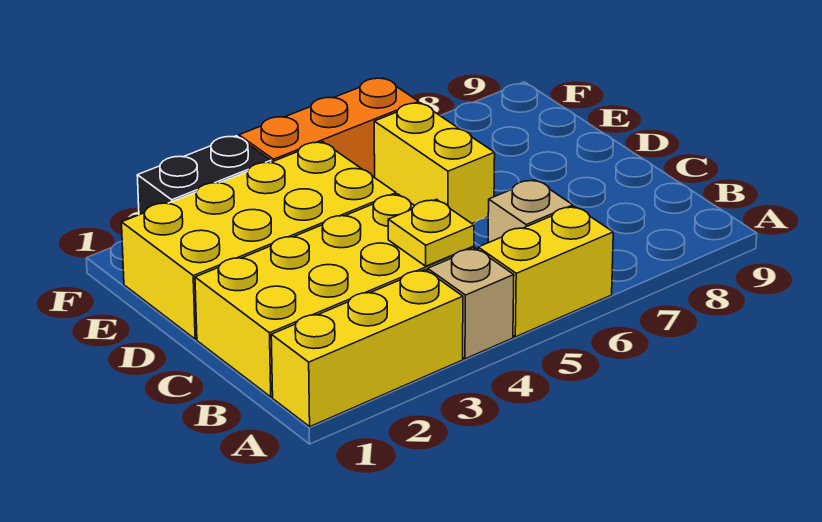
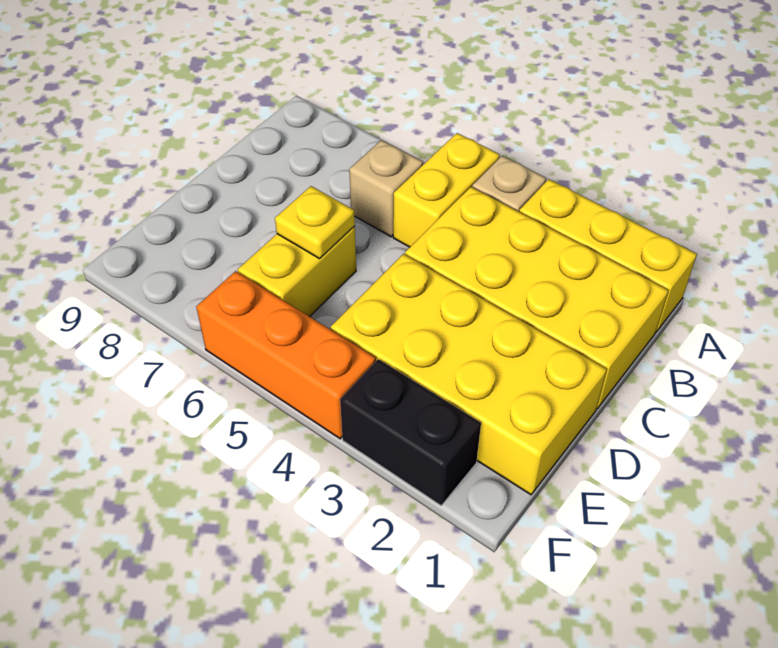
yellow 1x2 brick [478,206,613,337] -> yellow 1x2 brick turned to [393,133,500,247]
yellow 1x1 plate [388,199,474,266] -> yellow 1x1 plate moved to [275,186,355,259]

